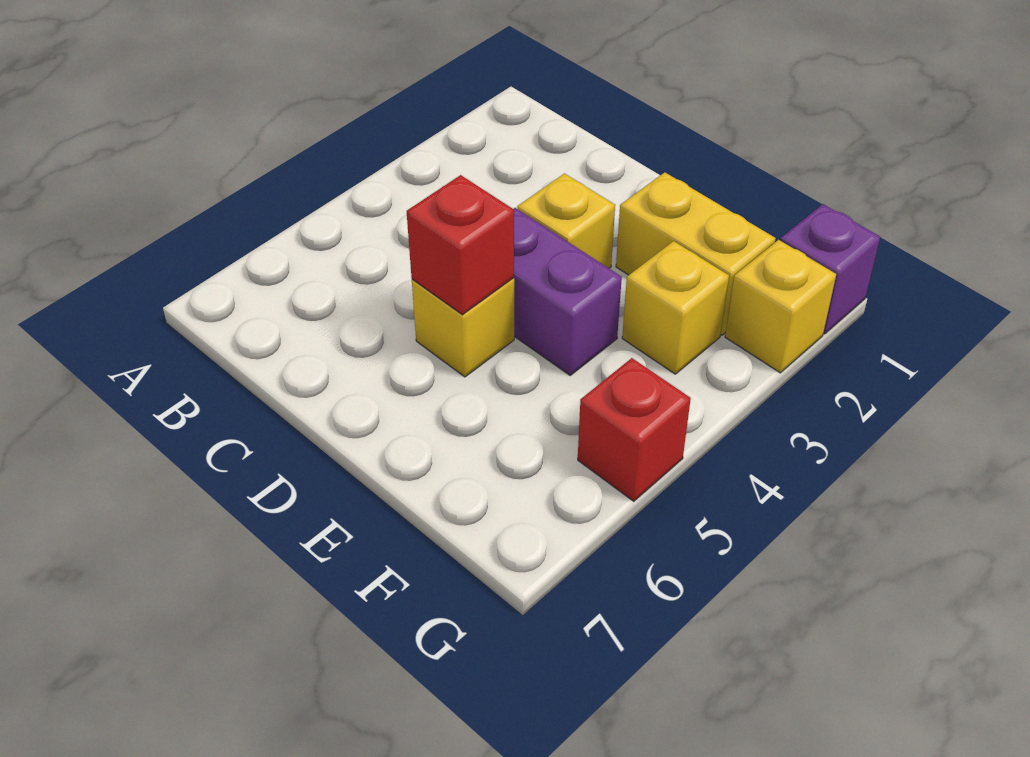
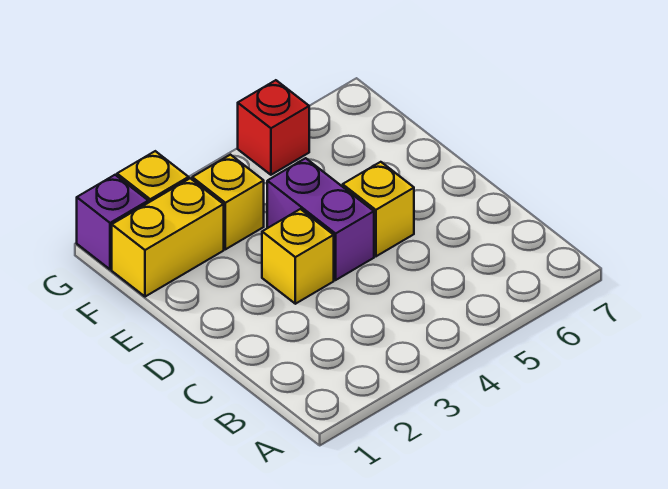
red 1x1 brick [407,175,514,315] -> none
yellow 1x2 brick [616,172,776,335] -> yellow 1x2 brick turned to [112,178,224,297]

